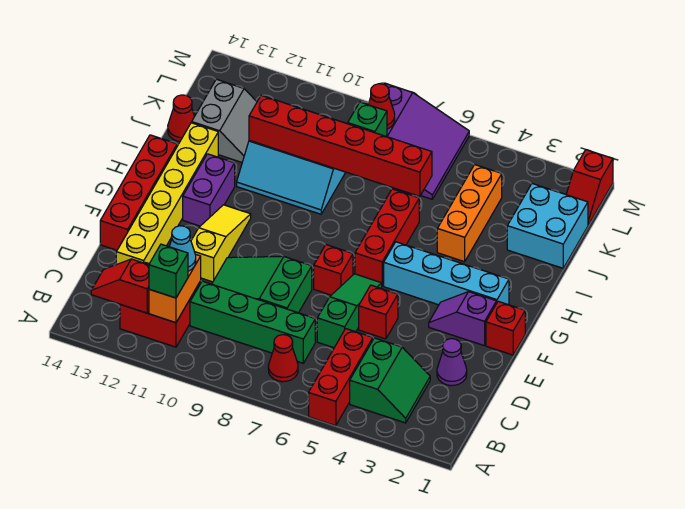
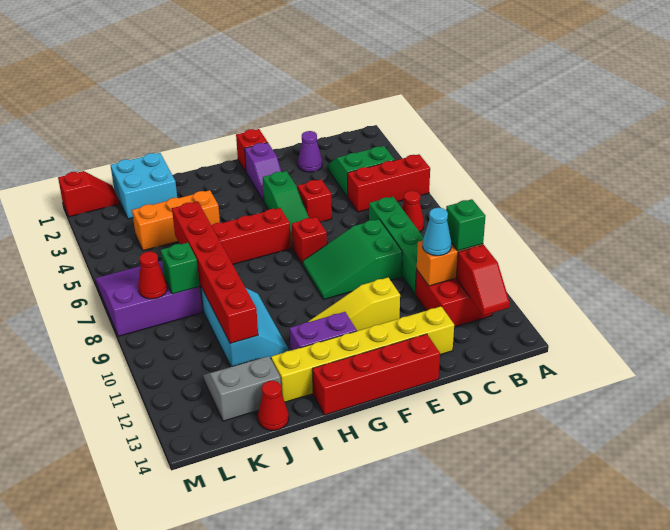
green 1x3 slope [317,274,382,348] -> green 1x3 slope turned to [263,171,309,248]
green 2x3 slope [212,256,312,313] -> green 2x3 slope turned to [303,219,402,299]
cyan 1x4 brick [384,242,509,305] -> none

